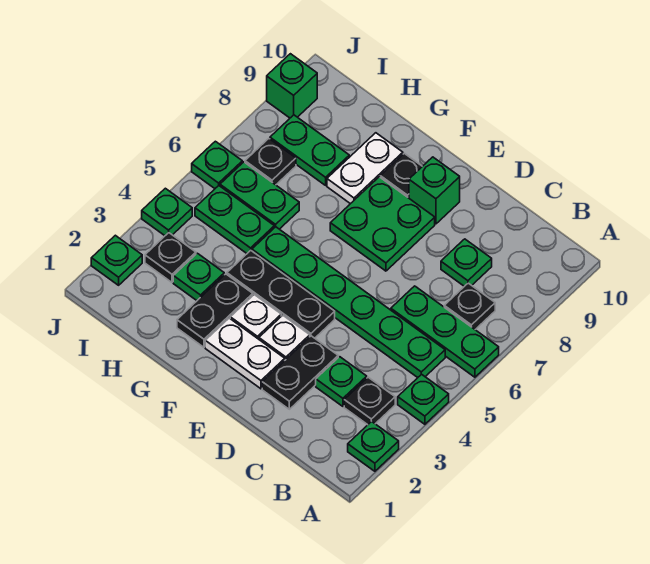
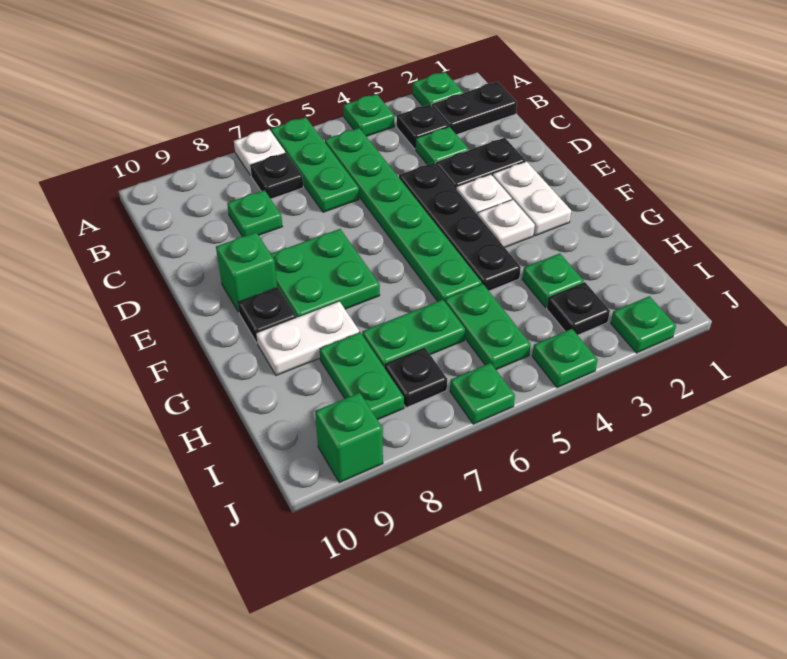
none -> white 1x1 plate [234,129,285,175]
black 1x3 plate [227,250,335,338] -> black 1x4 plate [399,163,521,291]
black 1x2 plate [177,274,253,347] -> black 1x2 plate moved to [432,82,517,135]
green 1x2 plate [220,162,299,229] -> green 1x2 plate turned to [362,300,465,366]

